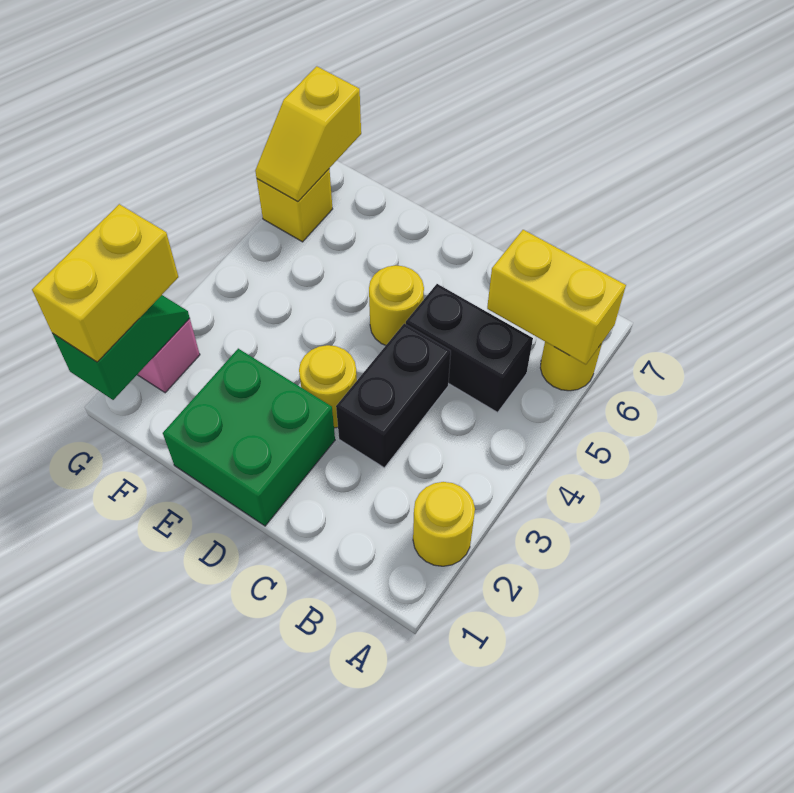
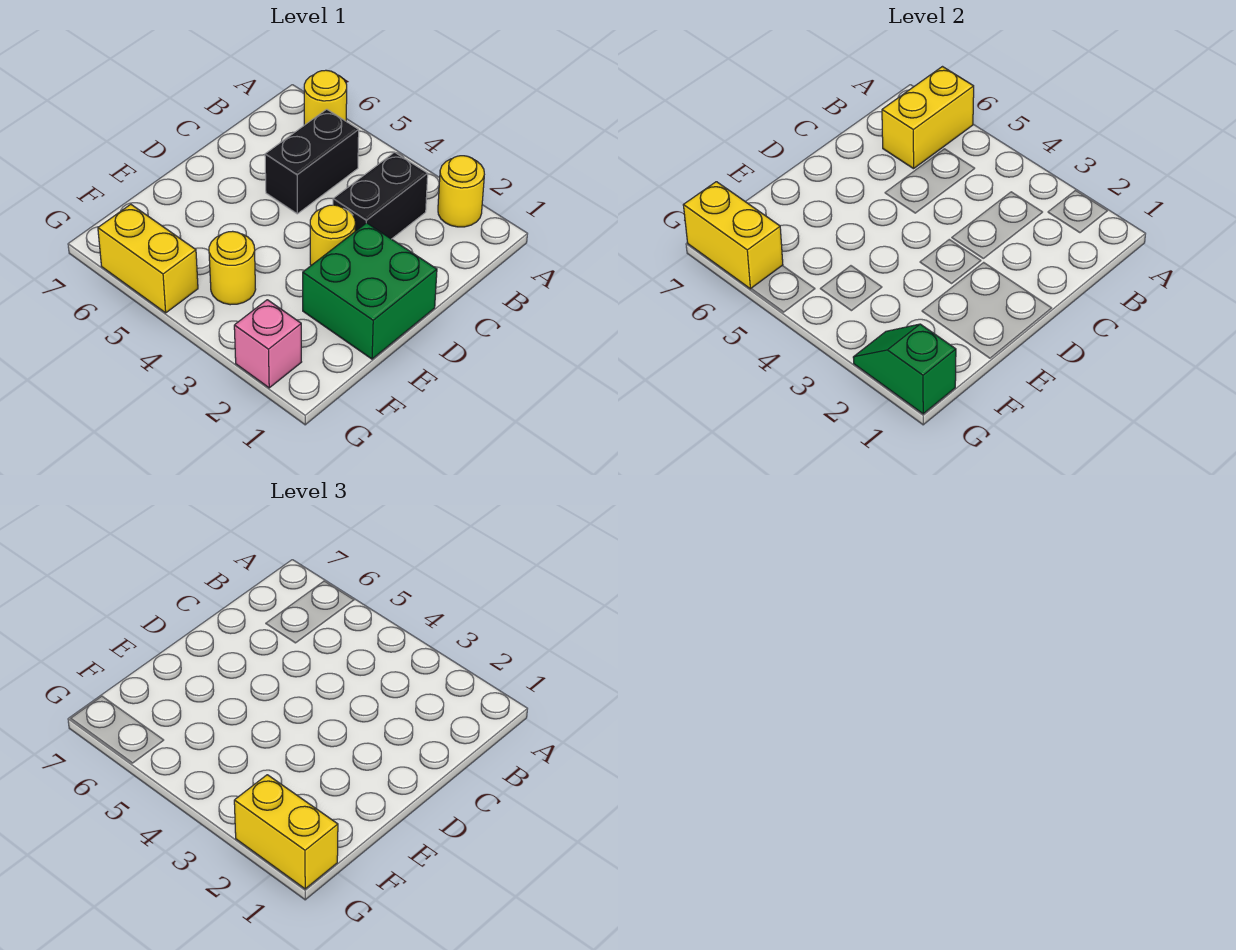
black 1x2 brick [336,324,451,468] -> black 1x2 brick turned to [333,152,428,239]
yellow 1x1 round brick [369,265,424,345] -> yellow 1x1 round brick moved to [209,231,256,305]
yellow 1x1 brick [257,169,332,242] -> yellow 1x2 brick [98,204,198,313]
yellow 1x2 slope [255,66,361,201] -> yellow 1x2 brick [683,182,783,289]

